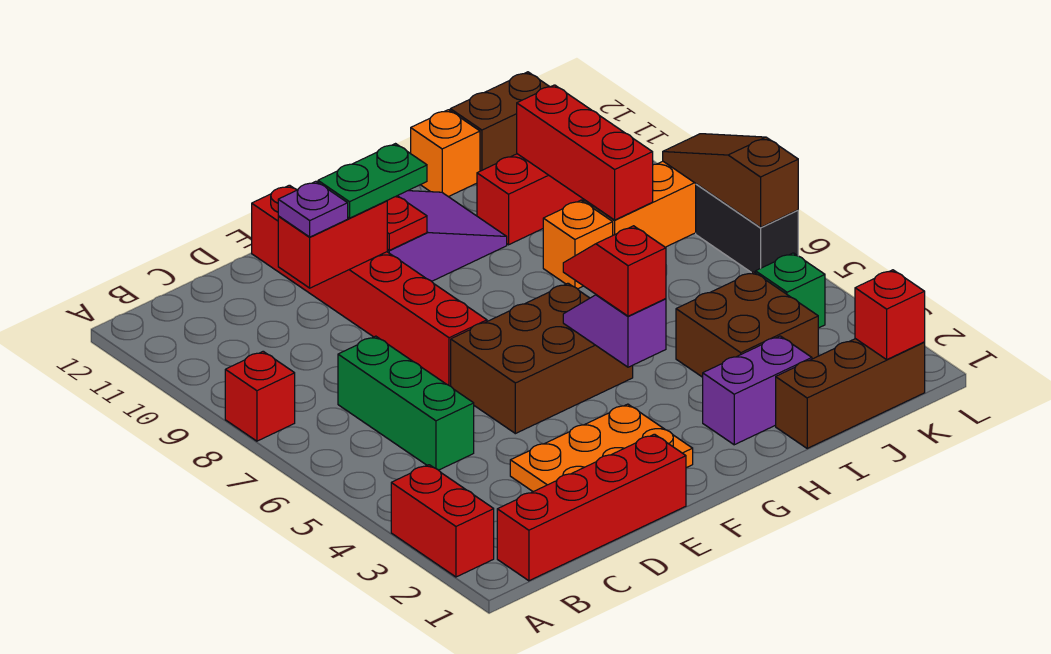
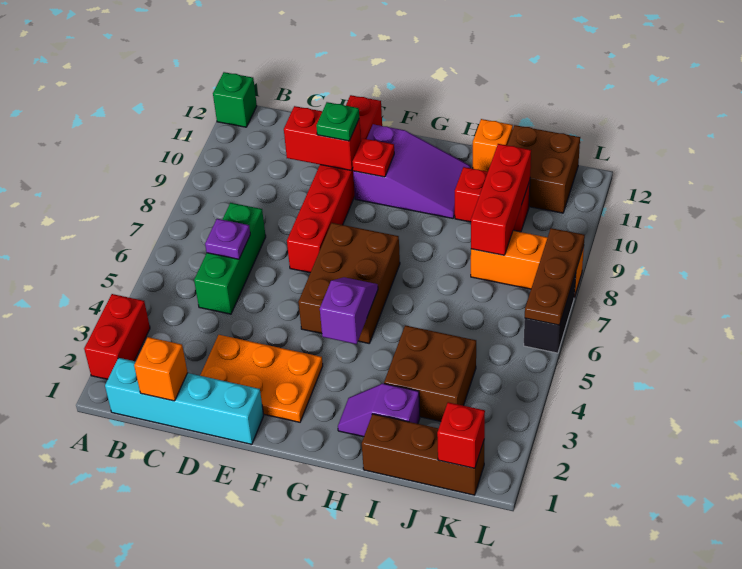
red 1x1 brick [225,351,295,441] -> none
red 1x4 brick [497,434,686,581] -> cyan 1x4 brick [105,358,264,444]
purple 1x1 plate [278,181,348,237] -> purple 1x1 plate moved to [205,219,250,259]
brown 2x3 brick [451,283,633,434] -> brown 2x3 brick turned to [298,223,400,343]
green 1x2 plate [318,144,427,218] -> green 1x1 plate [316,102,359,141]
red 1x2 slope [563,226,666,316] -> none
purple 1x2 brick [703,336,812,445] -> purple 1x2 slope [338,384,420,437]
orange 1x1 brick [543,200,613,289] -> orange 1x1 brick moved to [134,337,188,401]
brown 1x2 brick [450,72,550,171] -> brown 2x2 brick [507,125,580,213]
green 1x1 brick [756,253,825,328] -> green 1x1 brick moved to [213,72,257,127]
brown 1x3 slope [663,134,798,227] -> brown 1x3 plate [525,228,585,325]

